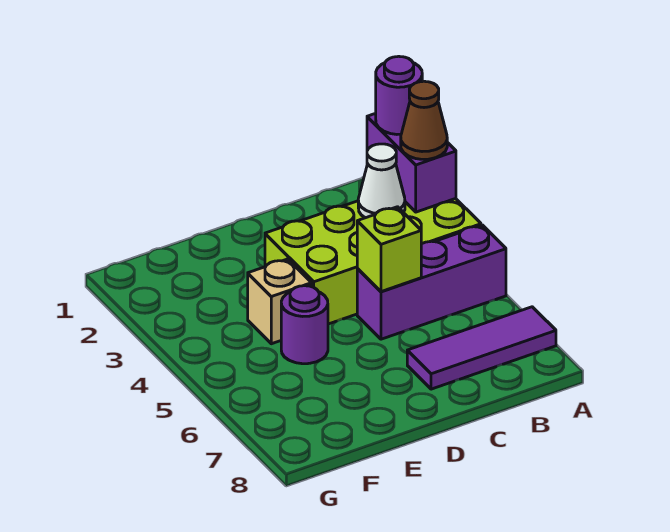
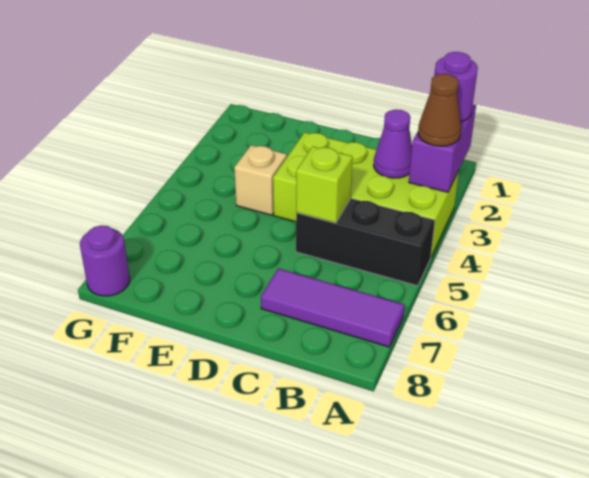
purple 1x3 brick [357,225,506,339] -> black 1x3 brick [296,198,435,286]
white 1x1 cone [358,144,405,218] -> purple 1x1 cone [374,110,412,178]
purple 1x1 round brick [281,286,328,364] -> purple 1x1 round brick moved to [80,226,130,296]

